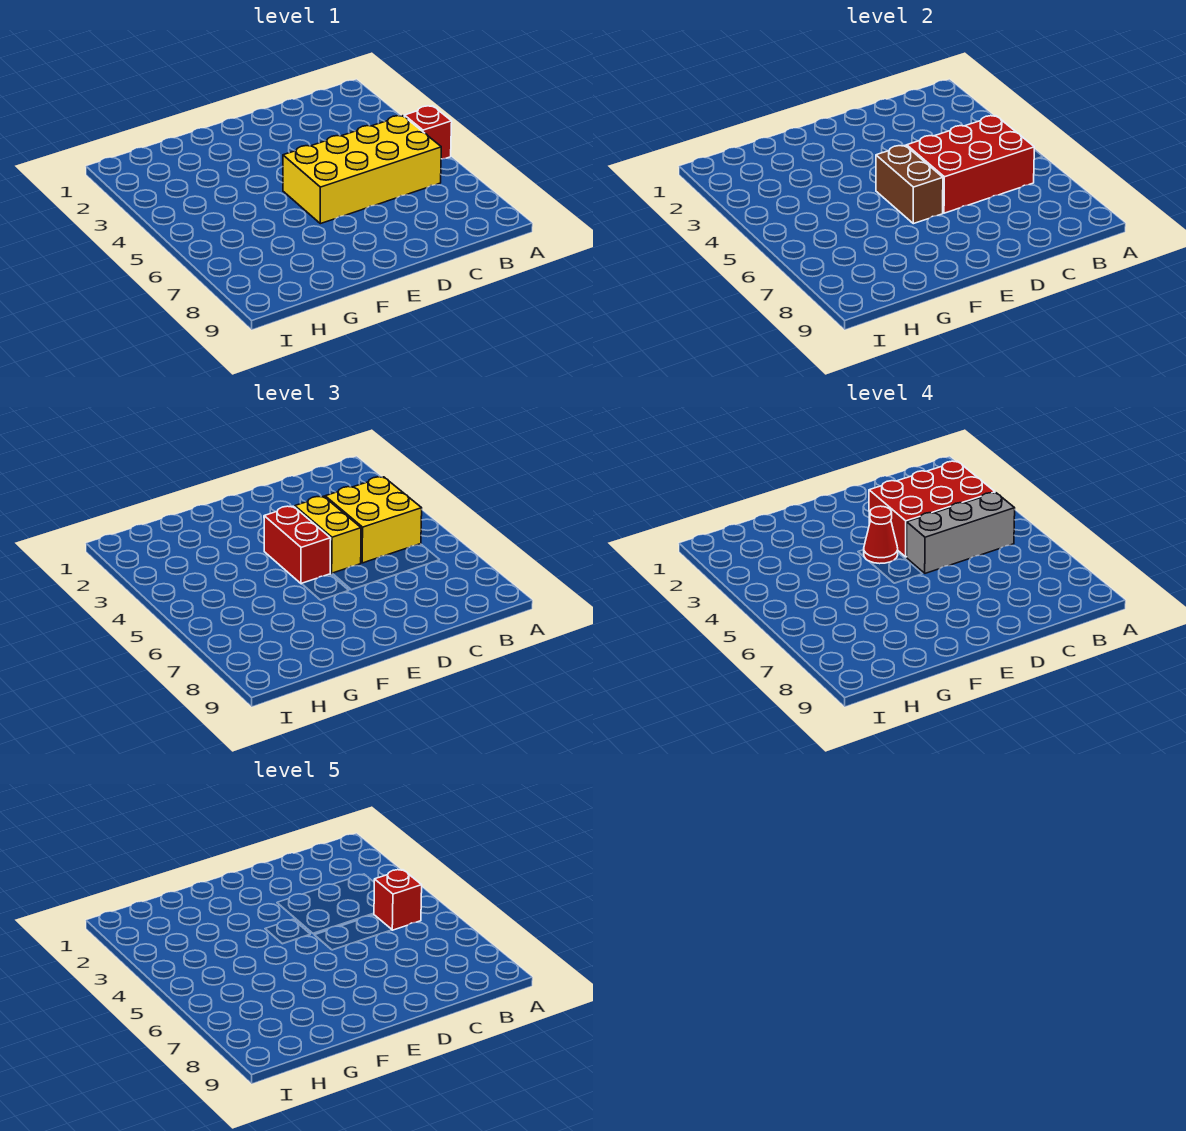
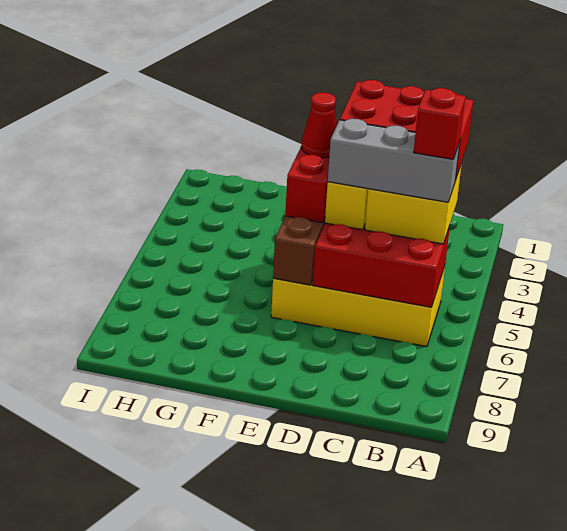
red 1x1 brick [404,106,452,159] -> none

